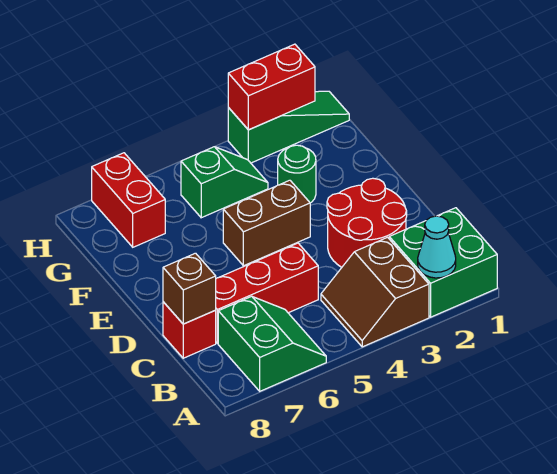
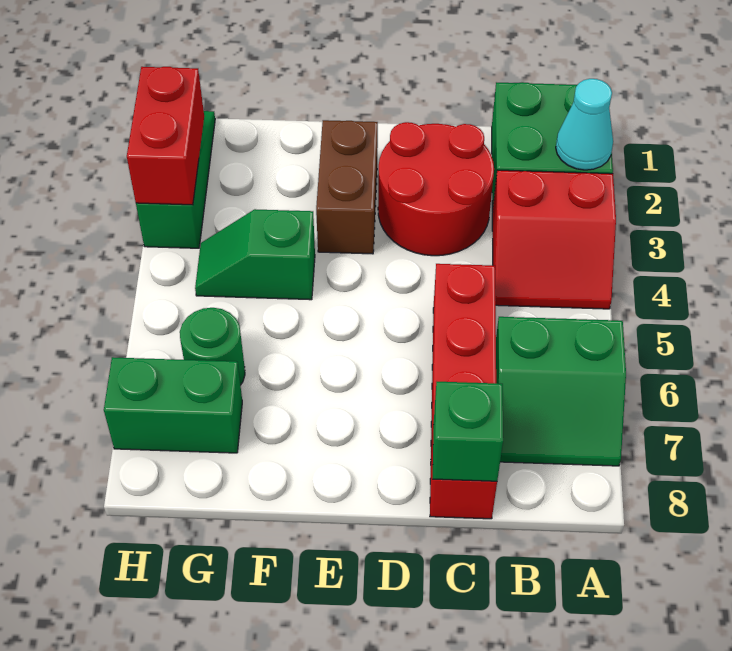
brown 2x2 slope [321,237,429,347] -> red 2x2 slope [492,170,616,309]
green 2x2 slope [218,296,326,391] -> green 2x2 slope turned to [496,317,626,466]
brown 1x1 brick [163,253,216,324] -> green 1x1 brick [433,382,503,481]
brown 1x2 brick [223,180,310,266] -> brown 1x2 brick moved to [316,120,378,254]
green 1x1 round brick [278,145,316,203] -> green 1x1 round brick moved to [180,308,245,385]
green 1x2 slope [181,147,268,218] -> green 1x2 slope turned to [195,209,315,300]
red 1x2 brick [92,153,165,247] -> green 1x2 brick [104,357,242,453]

